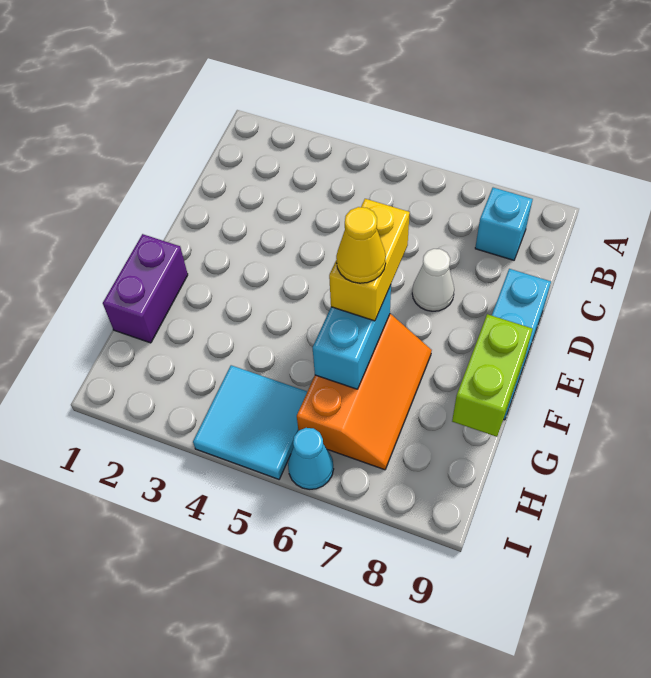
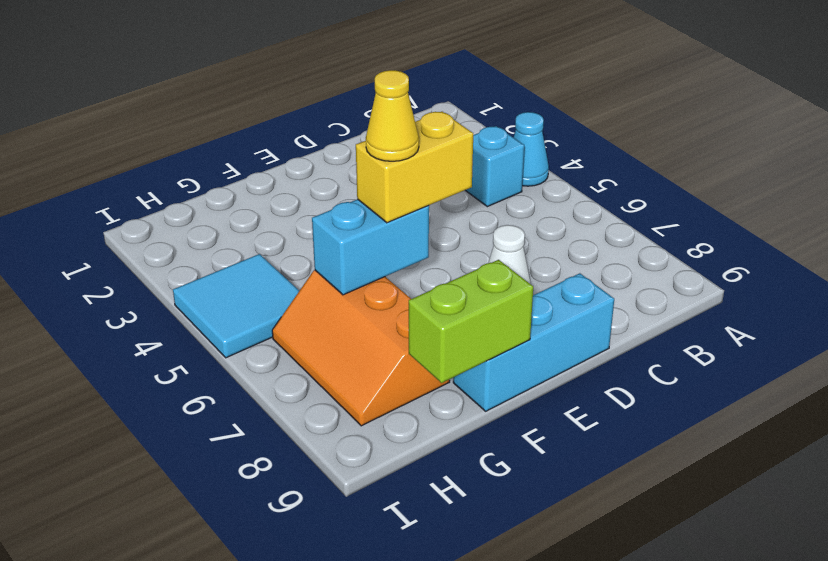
cyan 1x1 brick [475,188,533,260] -> cyan 1x1 brick moved to [465,126,524,207]
purple 1x2 brick [103,234,188,343] -> none
orange 2x3 slope [297,314,432,470] -> orange 2x3 slope turned to [272,270,450,426]
cyan 1x1 cone [288,428,334,489] -> cyan 1x1 cone moved to [514,112,549,186]

